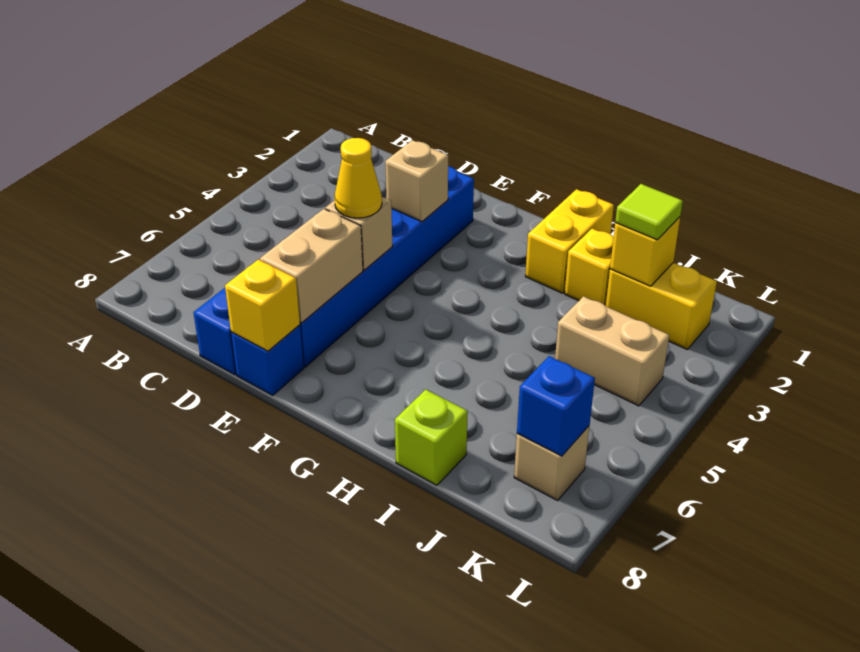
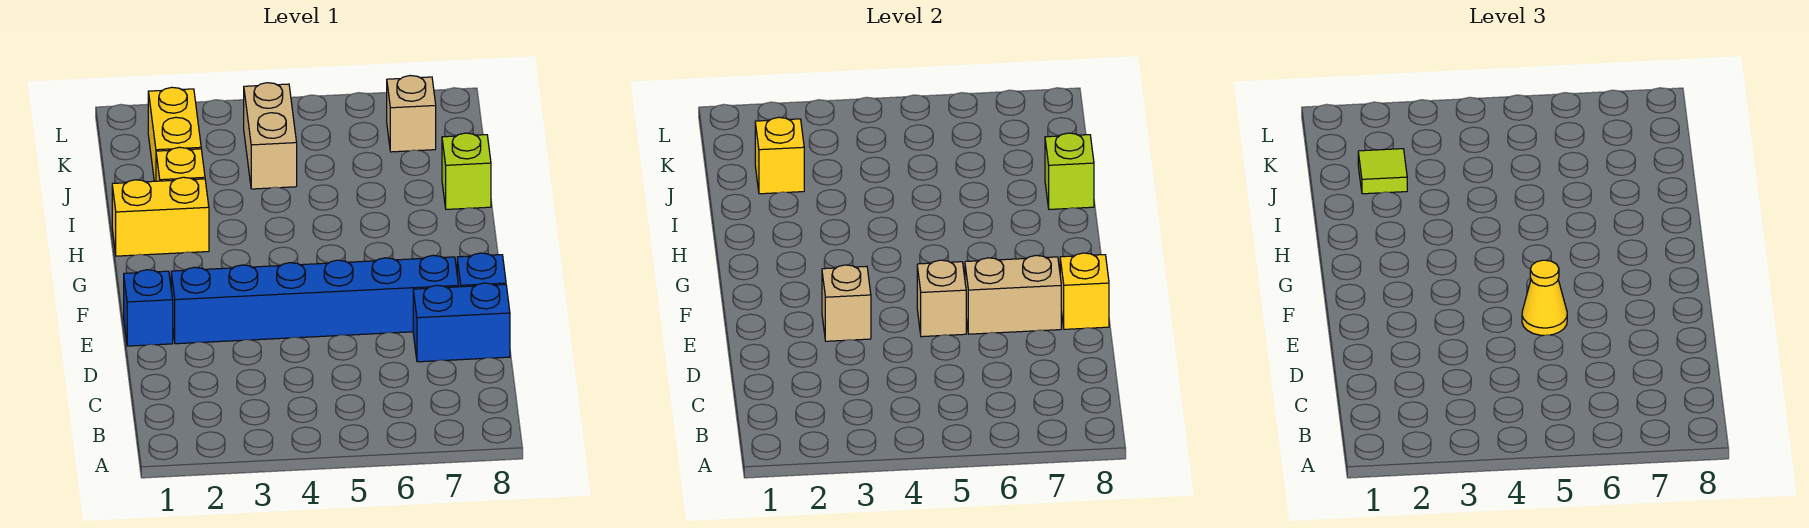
none -> lime 1x1 brick [1045,133,1094,209]
blue 1x1 brick [517,356,595,456] -> blue 1x1 brick moved to [124,270,173,346]

